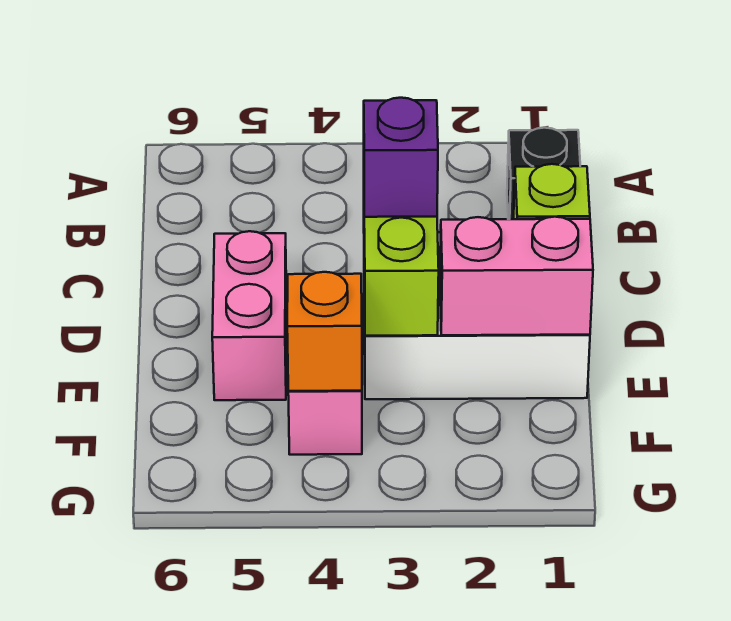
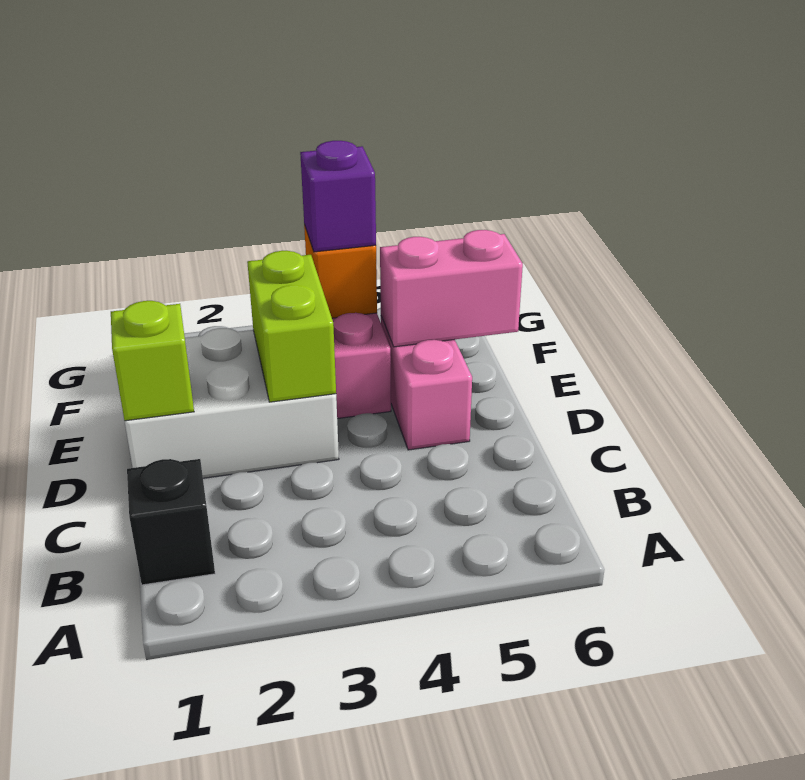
purple 1x1 brick [364,98,438,217] -> purple 1x1 brick moved to [300,141,376,252]
pink 1x2 brick [440,217,593,335] -> pink 1x2 brick moved to [380,230,523,347]

